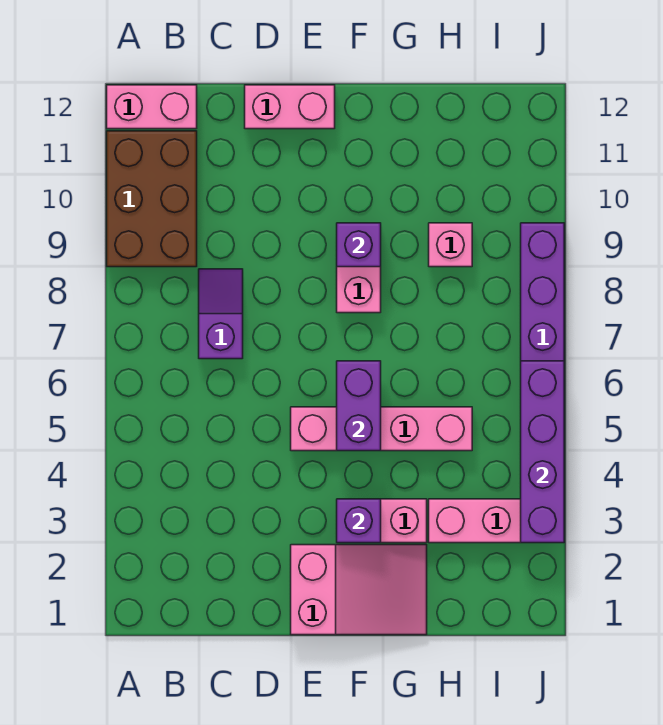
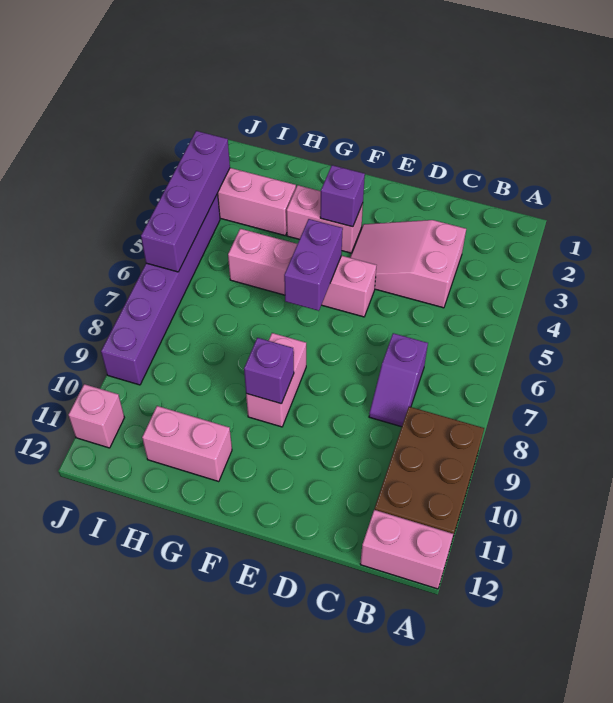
pink 1x2 brick [245,85,335,129] -> pink 1x2 brick moved to [142,406,232,482]
pink 2x3 slope [291,545,427,635] -> pink 2x3 slope moved to [350,220,466,308]
pink 1x1 brick [429,223,472,267] -> pink 1x1 brick moved to [68,384,124,448]

